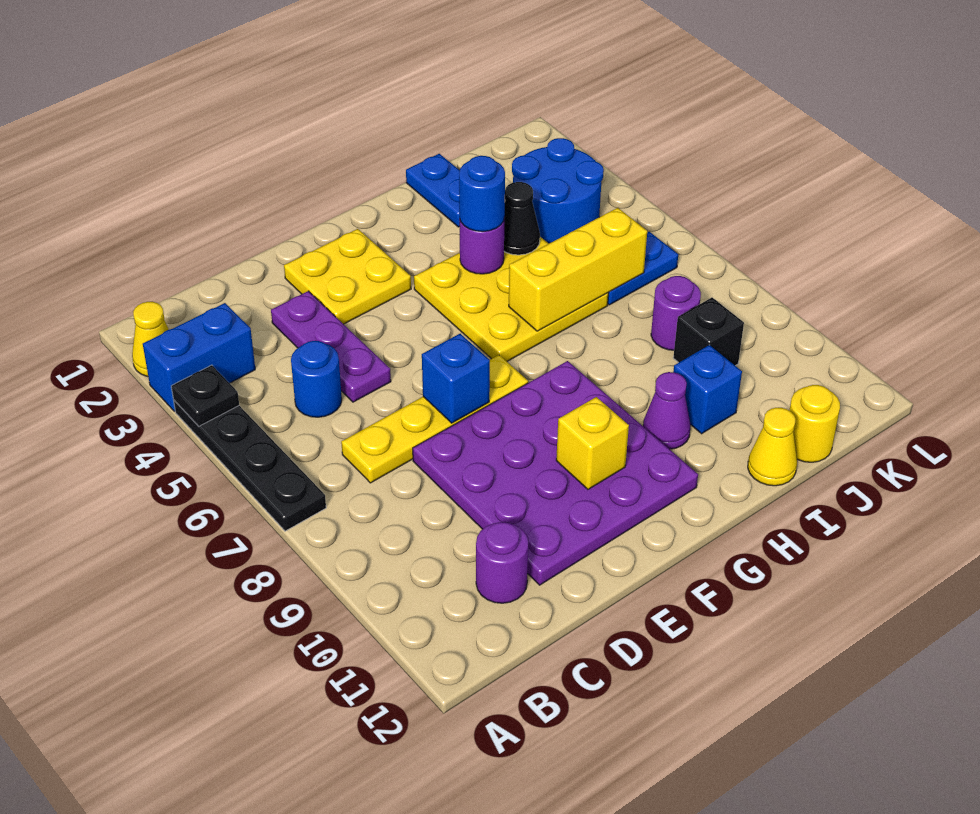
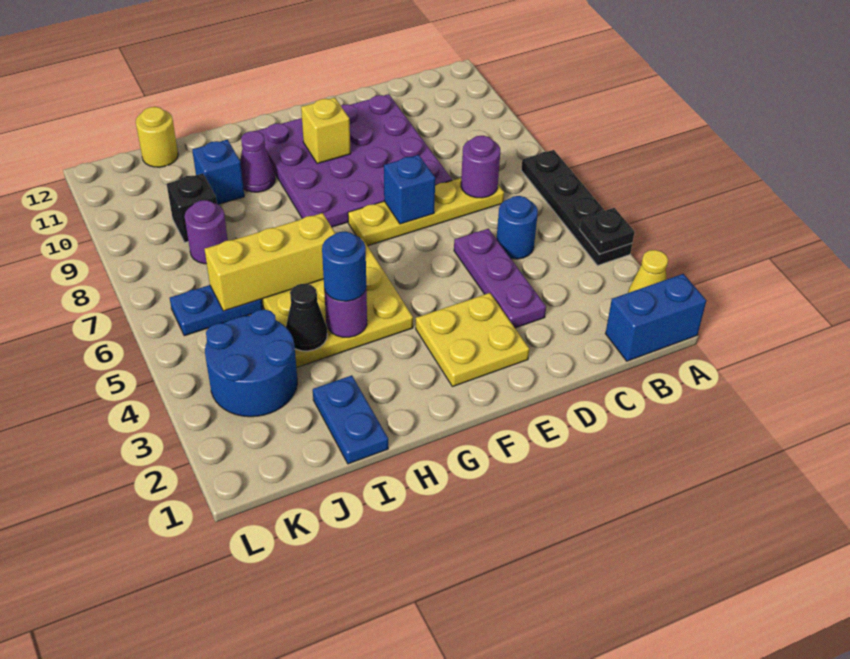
blue 1x2 brick [143,303,255,411] -> blue 1x2 brick moved to [605,274,706,361]
purple 1x1 round brick [476,522,528,603] -> purple 1x1 round brick moved to [461,136,500,198]
yellow 1x1 cone [748,408,797,486] -> none

